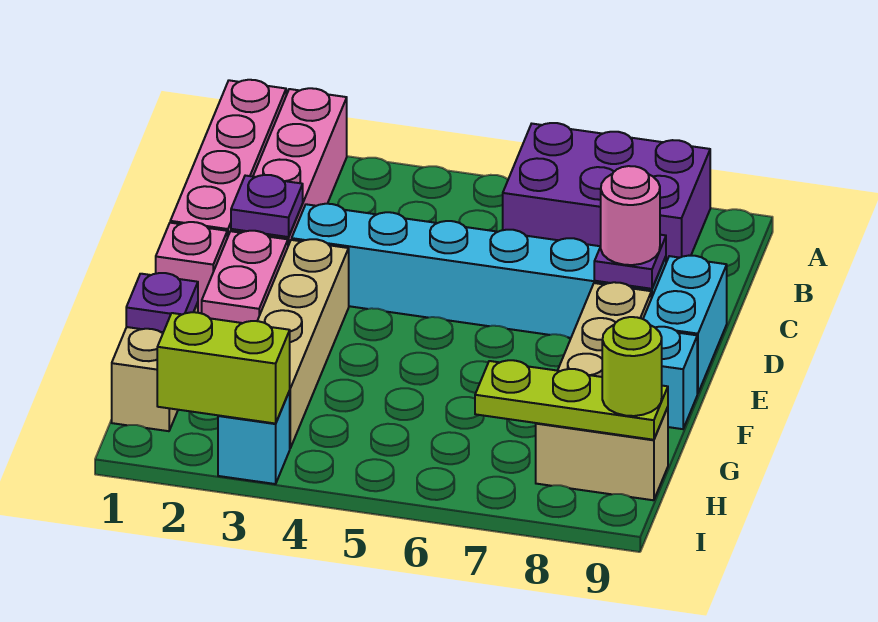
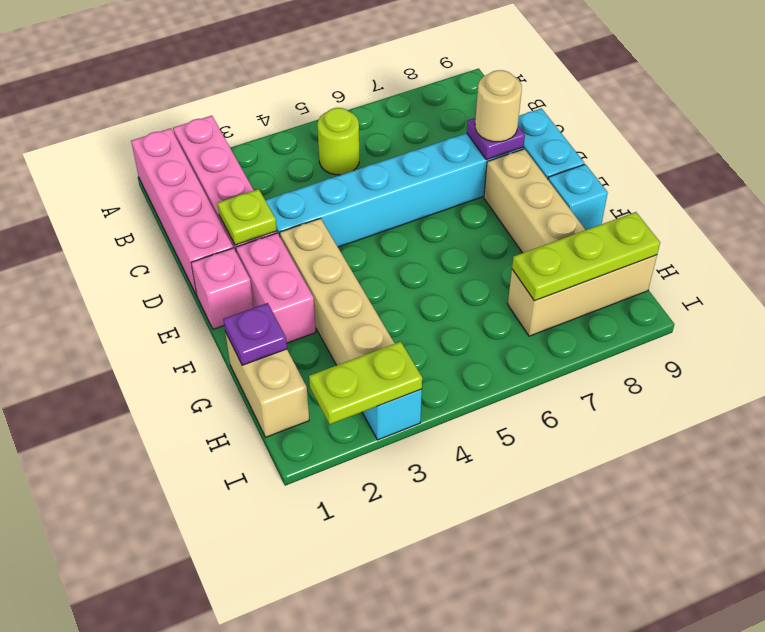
purple 2x3 brick [503,123,710,262] -> none
purple 1x1 plate [231,175,303,237] -> lime 1x1 plate [217,189,277,245]
pink 1x1 round brick [601,166,660,265] -> tan 1x1 round brick [475,70,522,142]
tan 1x2 brick [536,407,668,500] -> tan 1x3 brick [508,255,657,336]
lime 1x1 round brick [602,317,662,416] -> lime 1x1 round brick moved to [317,108,359,175]
lime 1x2 brick [157,312,290,424] -> lime 1x2 plate [309,342,422,424]

